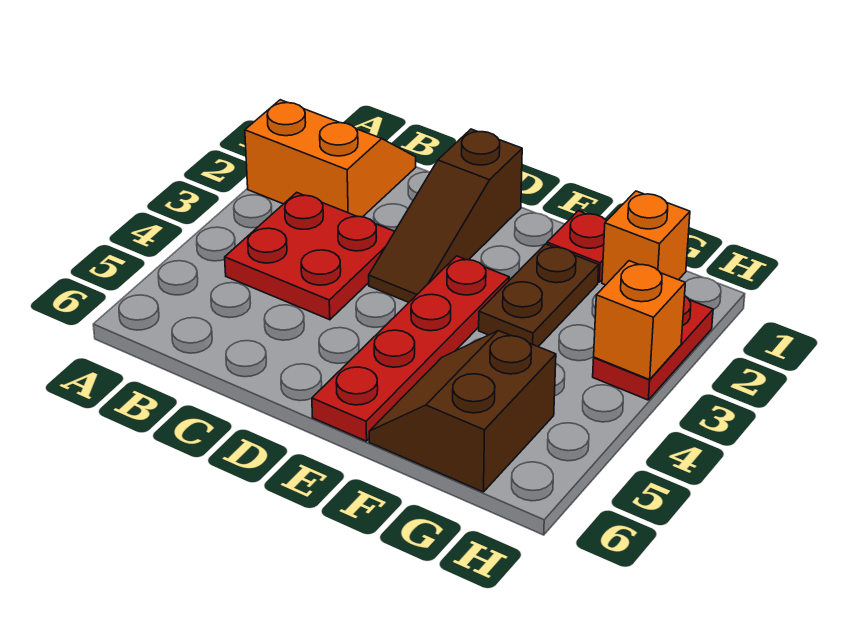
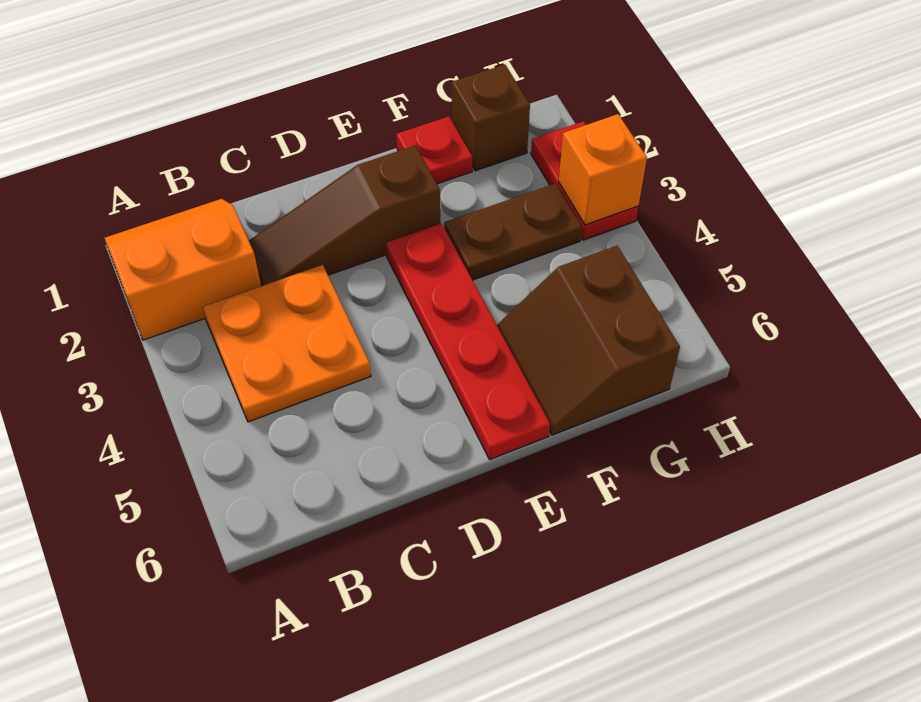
red 2x2 plate [225,192,395,320] -> orange 2x2 plate [203,265,371,422]
brown 1x3 slope [369,129,522,302] -> brown 1x3 slope turned to [249,145,440,286]
brown 1x2 plate [479,244,599,346] -> brown 1x2 plate turned to [444,183,582,280]
orange 1x1 brick [602,191,690,285] -> brown 1x1 brick [452,65,530,171]

